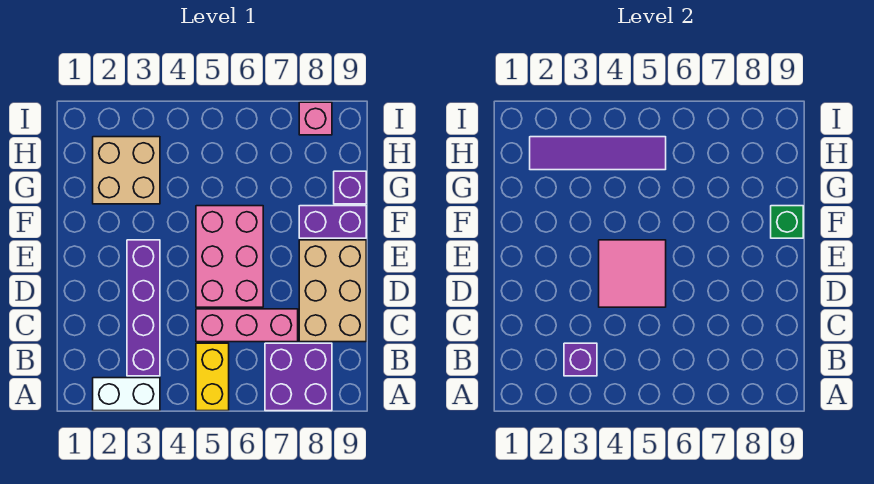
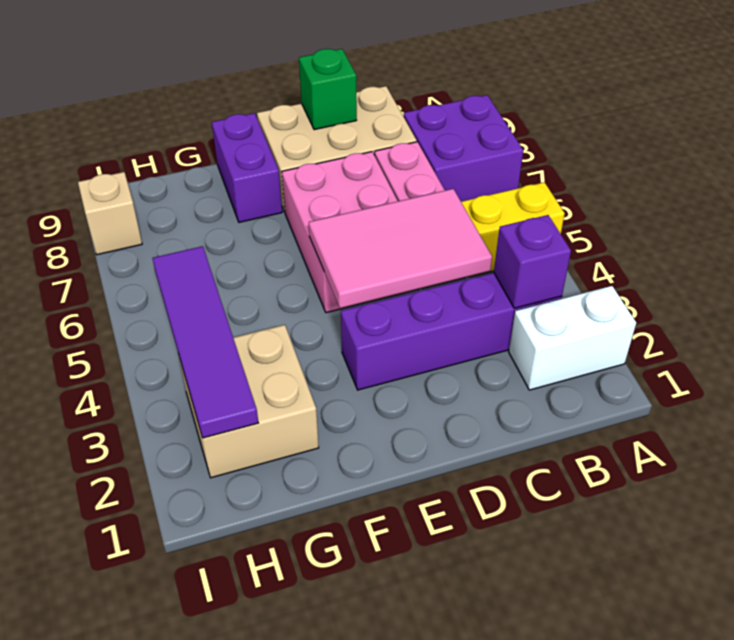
white 1x2 brick [93,378,160,411] -> white 1x2 brick turned to [509,286,636,390]
pink 2x2 tile [599,240,666,307] -> pink 2x3 tile [309,189,492,308]
pink 2x3 brick [196,206,263,307] -> pink 2x3 brick turned to [282,152,419,313]
green 1x1 brick [771,206,803,238] -> green 1x1 brick moved to [299,49,357,130]
purple 1x1 brick [334,171,366,204] -> none
pink 1x1 brick [299,102,332,135] -> tan 1x1 brick [78,172,142,255]

